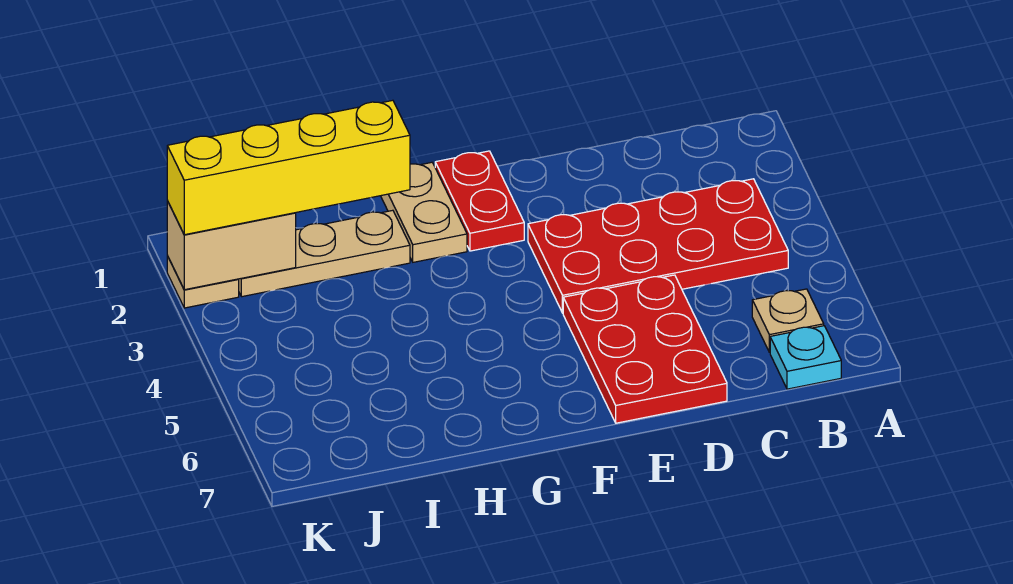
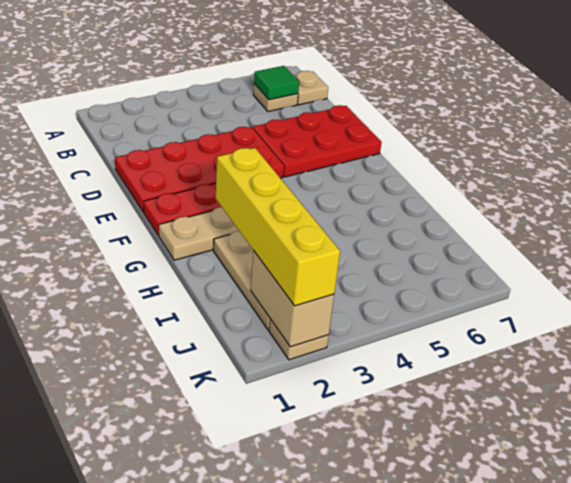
red 2x4 plate [528,179,788,313] -> red 2x4 plate turned to [115,127,284,212]
none -> green 1x1 tile [254,66,299,100]
cyan 1x1 plate [770,326,841,389] -> tan 1x1 plate [293,71,328,105]

